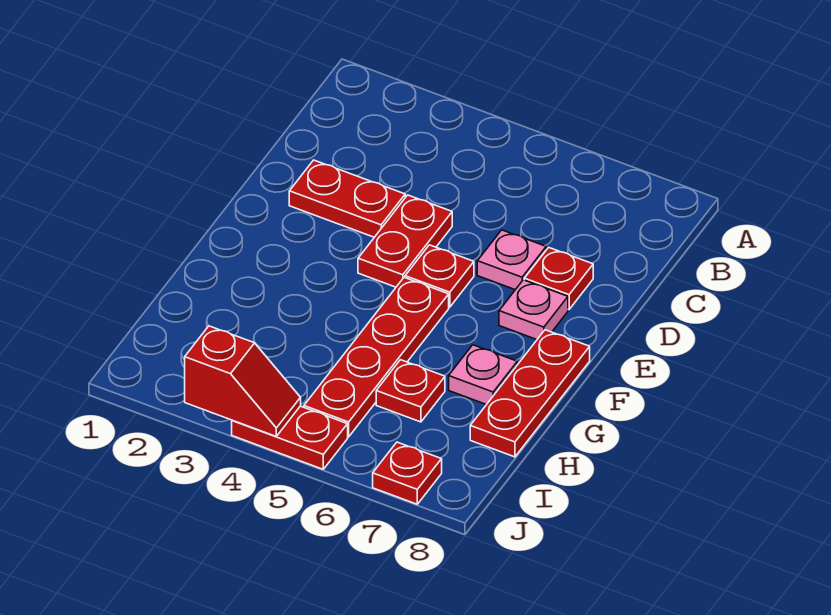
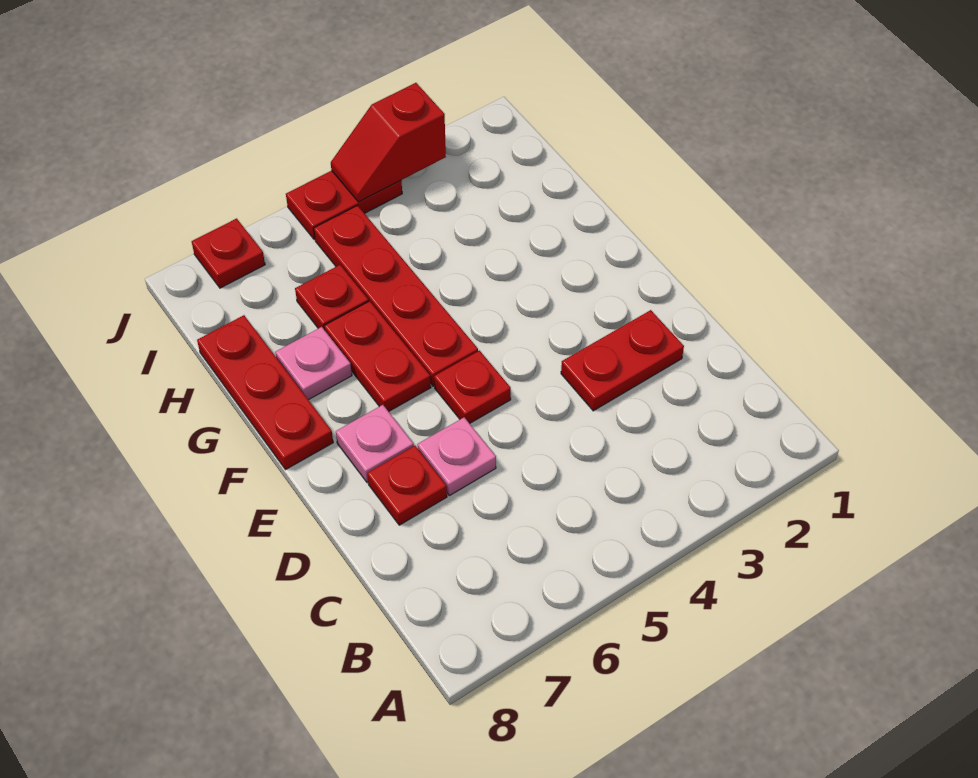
red 1x2 plate [358,195,452,287] -> red 1x2 plate moved to [324,301,431,412]

